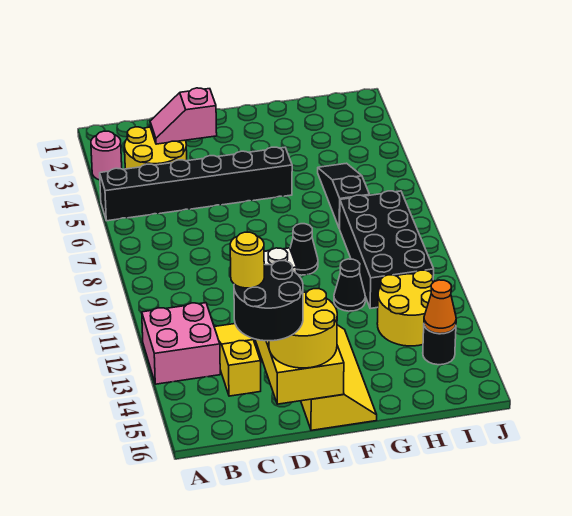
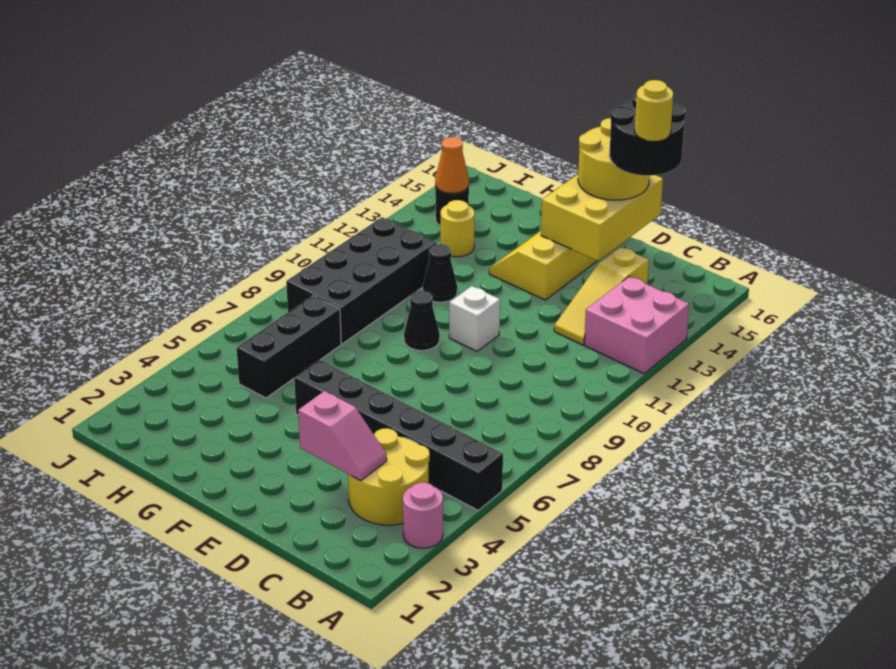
black 1x3 slope [318,163,370,228] -> black 1x3 brick [237,296,341,398]
yellow 2x2 round brick [377,270,435,346] -> yellow 1x1 round brick [440,200,475,257]

